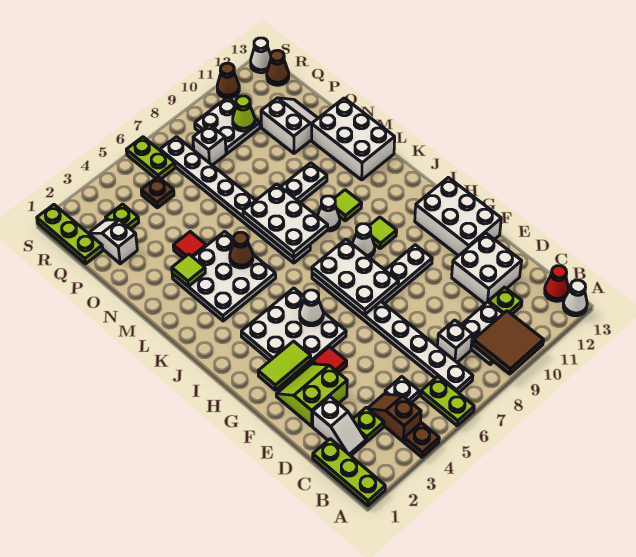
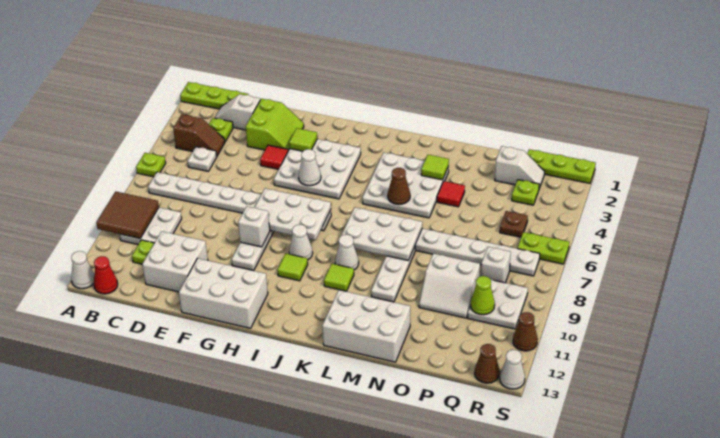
brown 1x1 plate [404,423,439,457] -> none
lime 1x2 plate [421,376,474,426] -> lime 1x1 plate [136,153,166,177]
white 1x1 brick [437,320,472,362] -> white 1x1 brick moved to [238,206,270,247]
lime 1x2 tile [258,341,311,390] -> lime 1x1 tile [289,128,317,151]
white 2x2 slope [261,98,318,153] -> white 2x2 slope moved to [419,253,480,318]

